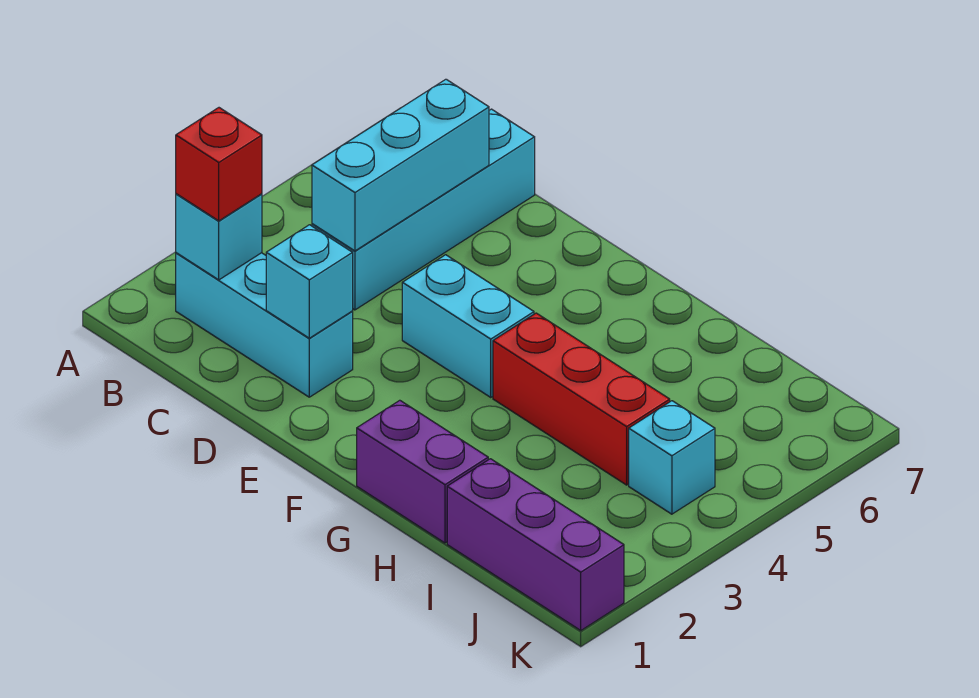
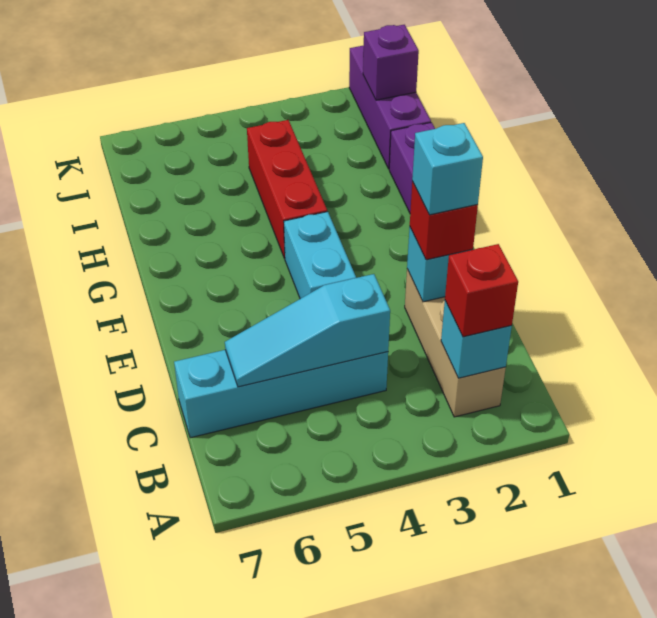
cyan 1x3 brick [176,253,353,397] -> tan 1x3 brick [405,269,506,417]
cyan 1x3 brick [312,79,489,251] -> cyan 1x3 slope [225,274,390,387]
none -> red 1x1 brick [410,181,478,260]
none -> purple 1x1 brick [363,25,419,100]
cyan 1x1 brick [629,401,715,514] -> cyan 1x1 brick moved to [412,123,483,215]

